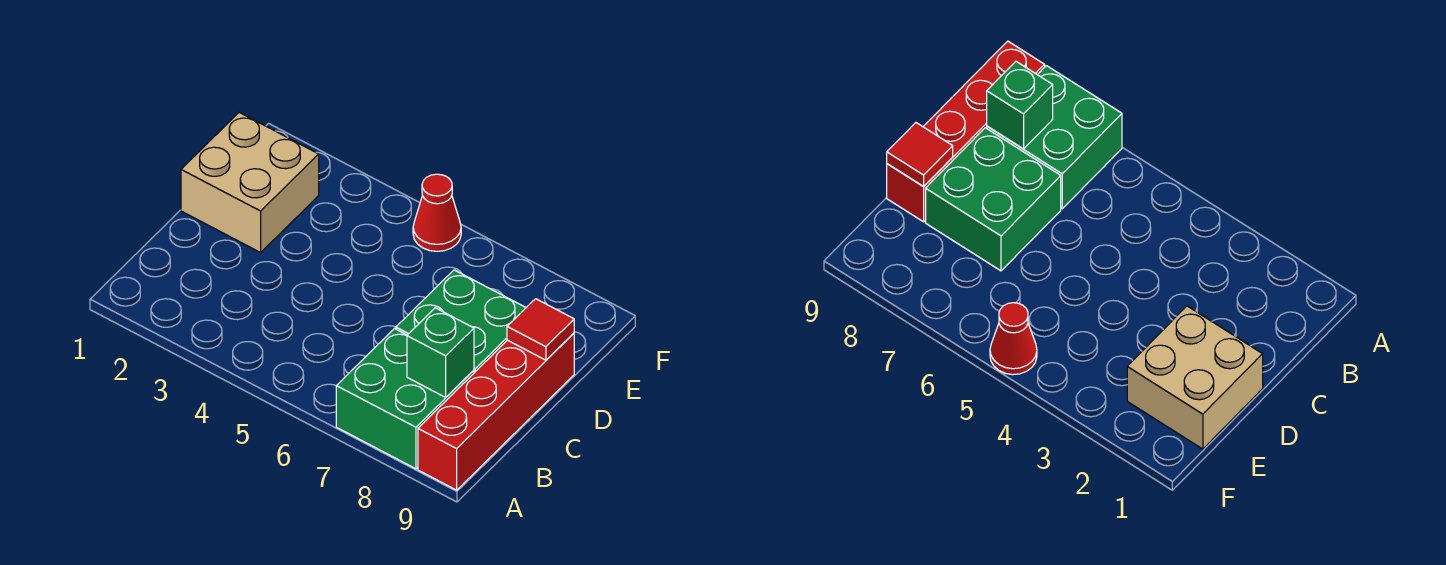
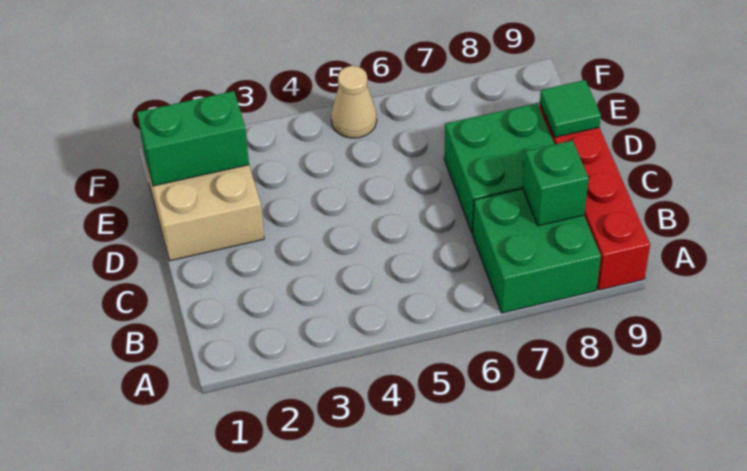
red 1x1 tile [507,299,574,360] -> green 1x1 tile [540,80,601,137]
none -> green 1x2 brick [137,91,249,186]
red 1x1 cone [413,174,461,251] -> tan 1x1 cone [331,66,377,138]

